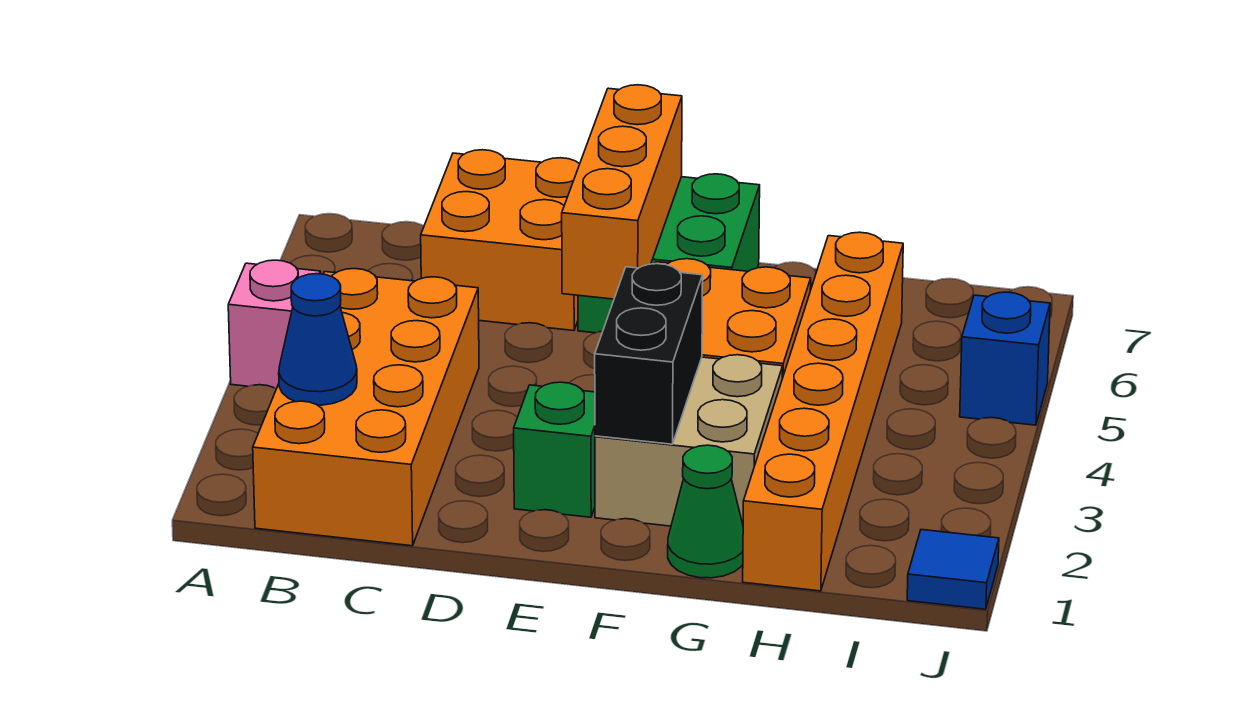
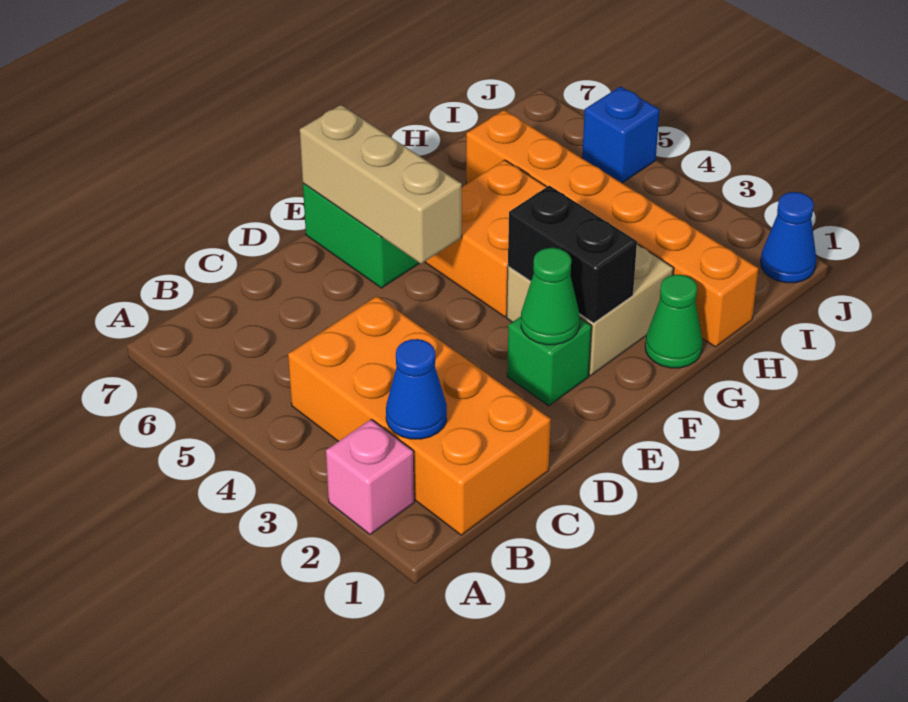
pink 1x1 brick [228,260,321,389] -> pink 1x1 brick moved to [326,419,414,534]
orange 2x2 brick [421,150,580,331] -> none
none -> green 1x1 cone [521,248,580,345]
orange 1x3 brick [562,85,682,299] -> tan 1x3 brick [300,105,462,264]
blue 1x1 tile [907,530,999,609] -> blue 1x1 cone [761,192,816,283]

